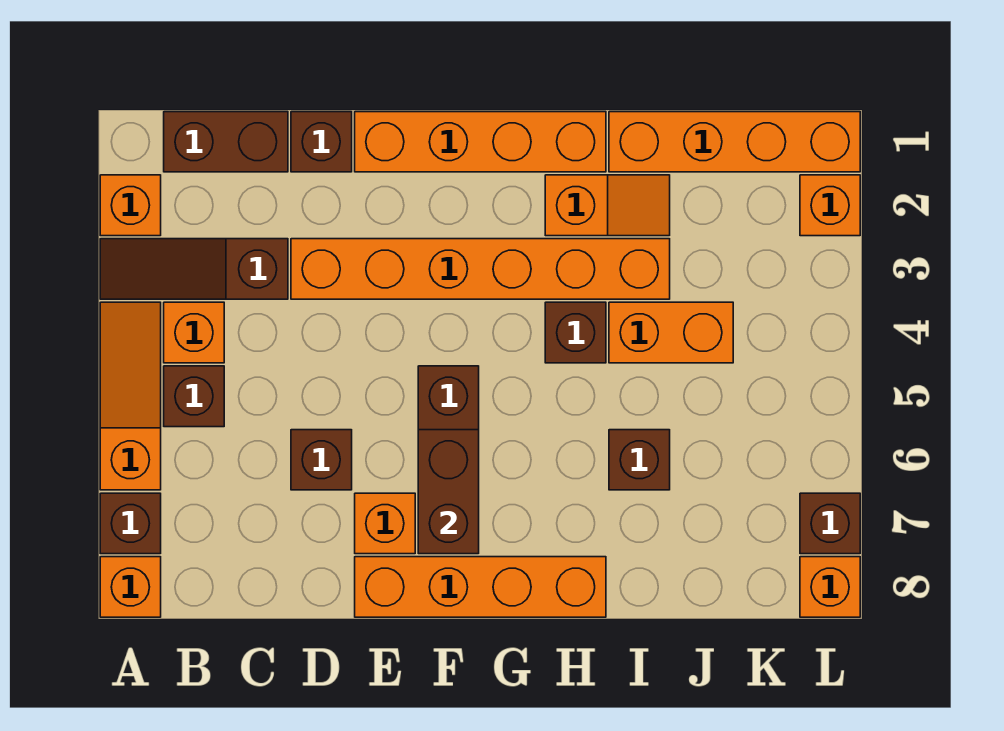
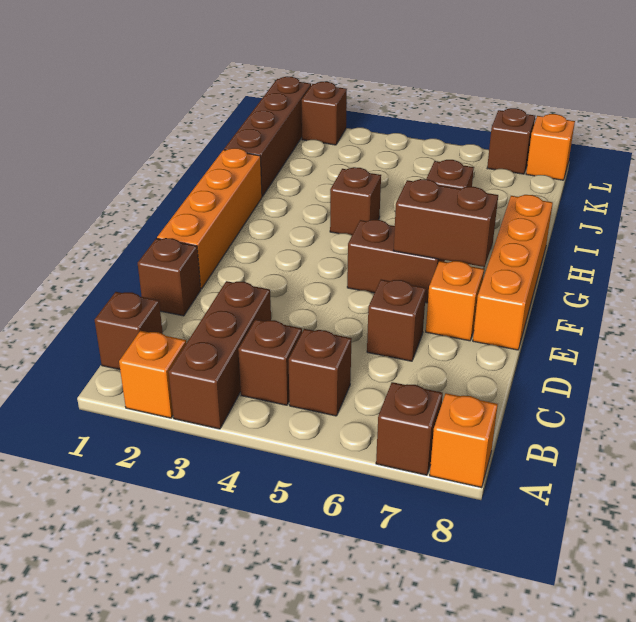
brown 1x3 slope [100,239,288,299] -> brown 1x3 brick [168,281,271,429]
orange 1x3 slope [100,302,161,490] -> none
brown 1x2 brick [164,112,288,172] -> brown 1x1 brick [95,292,163,370]
orange 1x1 brick [164,302,224,363] -> brown 1x1 brick [238,319,302,405]
orange 1x6 brick [291,239,670,299] -> none
orange 1x2 slope [545,175,670,236] -> none
orange 1x4 brick [609,112,860,172] -> brown 1x4 brick [224,77,311,197]
orange 1x2 brick [609,302,733,363] -> none
orange 1x1 brick [800,175,860,236] -> brown 1x1 brick [302,82,347,145]

